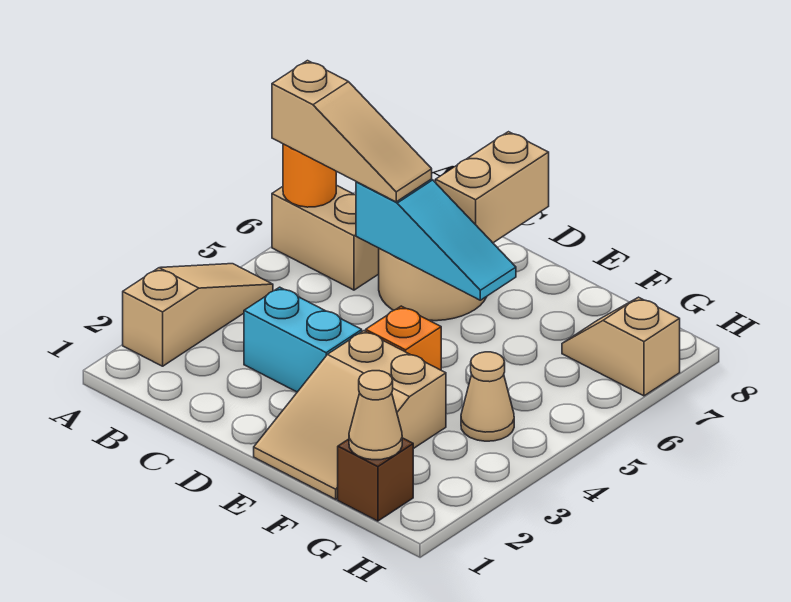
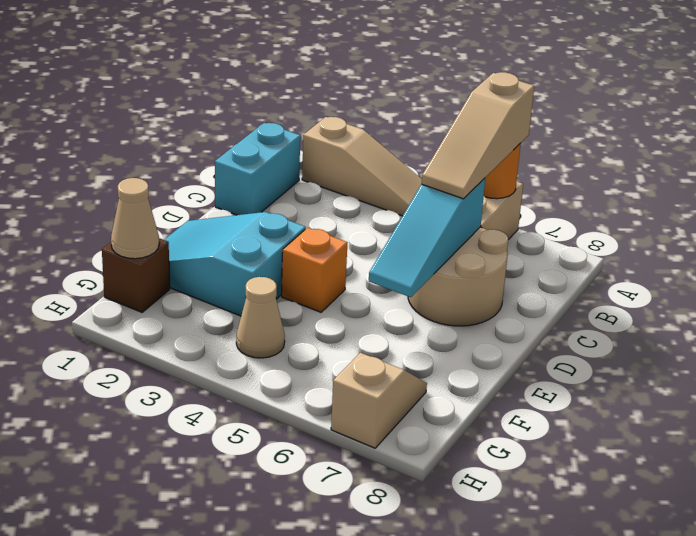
cyan 1x2 brick [244,287,362,392] -> cyan 1x2 brick moved to [215,123,300,215]
tan 1x2 brick [436,132,549,243] -> none
tan 2x3 slope [254,331,446,499] -> cyan 2x3 slope [164,212,306,316]

